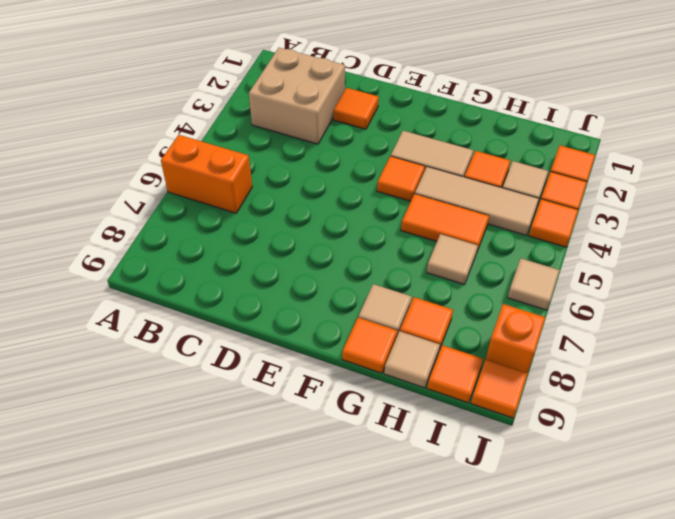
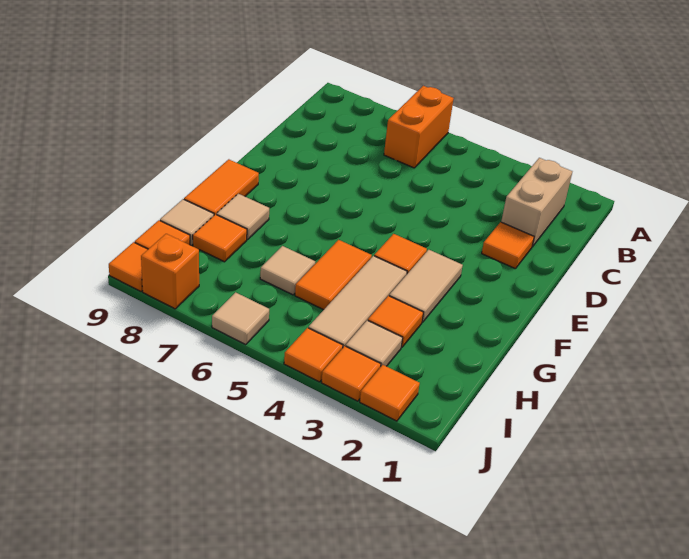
tan 2x2 brick [249,48,345,144] -> tan 1x2 brick [501,158,572,247]
orange 1x1 tile [342,318,397,373] -> orange 1x2 tile [184,159,259,215]

